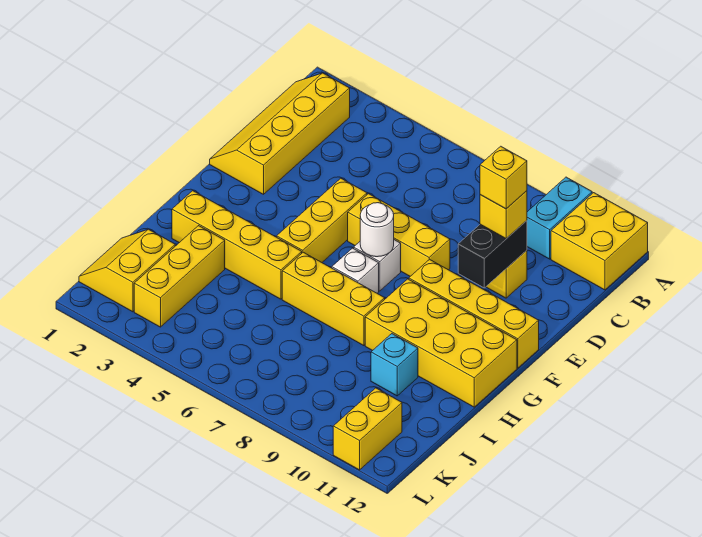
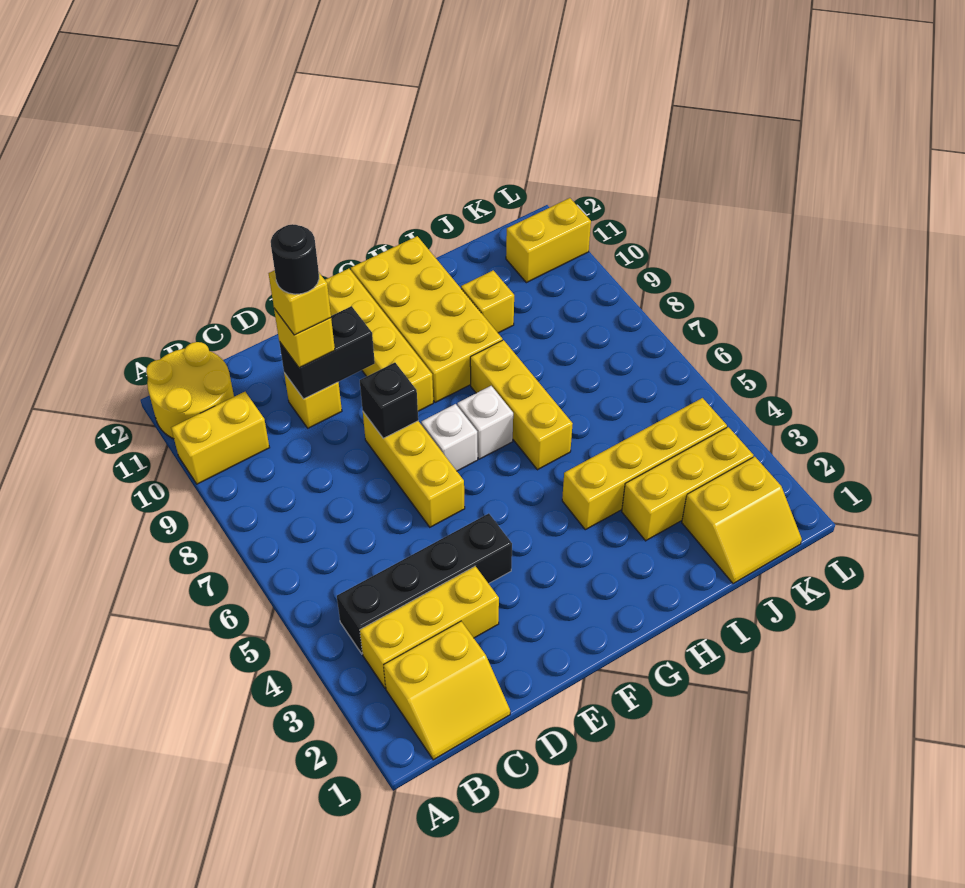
cyan 1x2 brick [527,177,592,259] -> yellow 1x2 brick [171,392,270,484]
yellow 2x2 brick [551,193,648,290] -> yellow 2x2 round brick [146,342,234,439]
yellow 2x4 slope [210,73,350,194] -> yellow 2x2 slope [384,621,510,760]
none -> black 1x4 brick [337,513,512,654]
none -> black 1x1 round brick [271,224,319,294]
yellow 1x3 brick [277,178,367,262] -> yellow 1x3 brick moved to [360,566,499,688]
none -> black 1x1 brick [360,363,418,438]
white 1x1 round brick [360,203,394,257] -> none
yellow 1x4 brick [172,191,302,299] -> yellow 1x4 brick turned to [562,398,727,530]
cyan 1x1 brick [371,334,418,396] -> yellow 1x1 brick [461,270,514,333]

